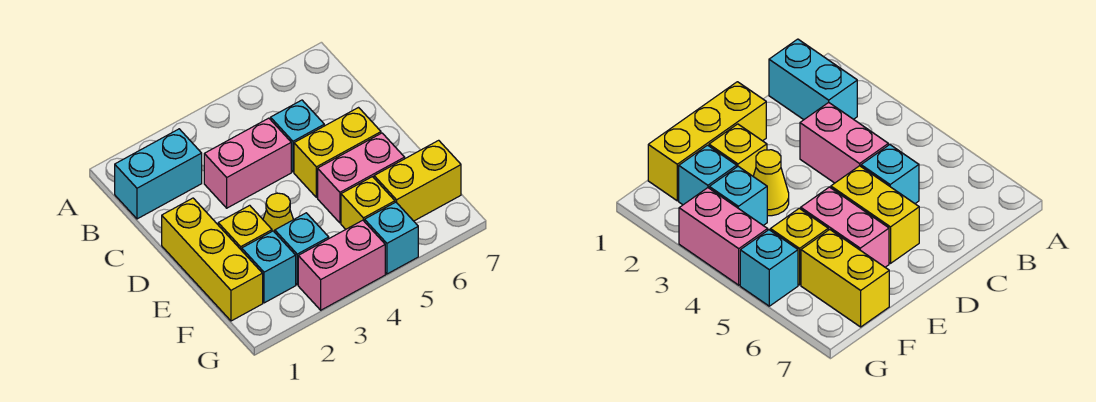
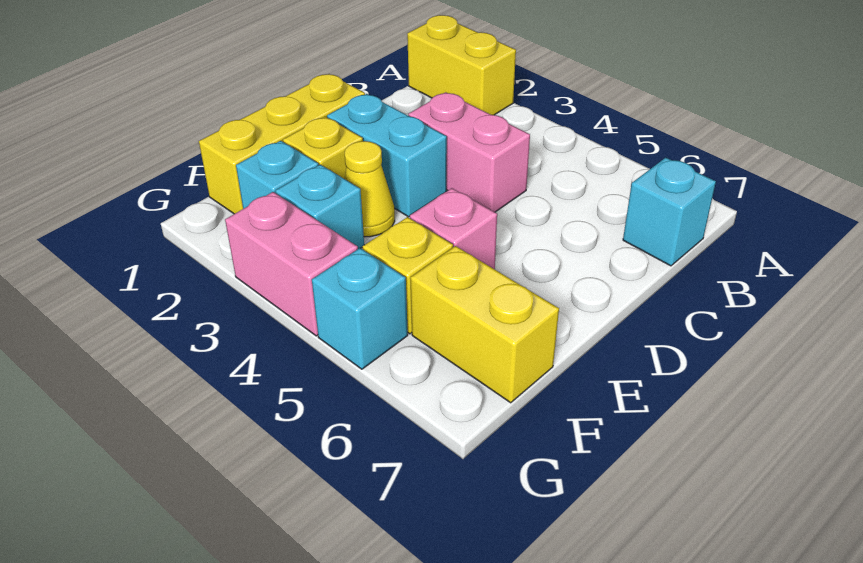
cyan 1x2 brick [115,129,202,219] -> cyan 1x2 brick moved to [327,94,447,217]
cyan 1x1 brick [271,100,324,172] -> cyan 1x1 brick moved to [623,158,716,266]
yellow 1x2 brick [294,108,381,197] -> yellow 1x2 brick moved to [407,15,516,115]
pink 1x2 brick [318,133,405,223] -> pink 1x1 brick [410,188,497,269]

